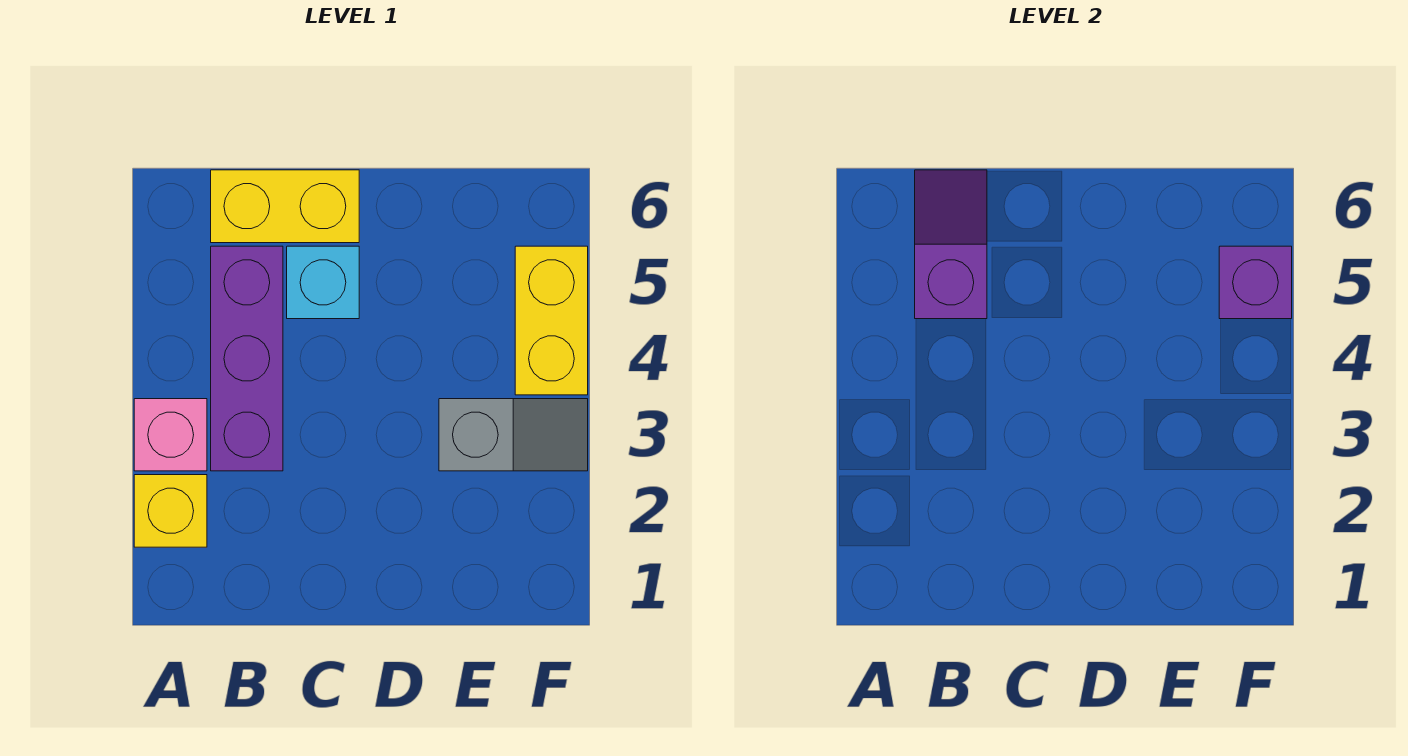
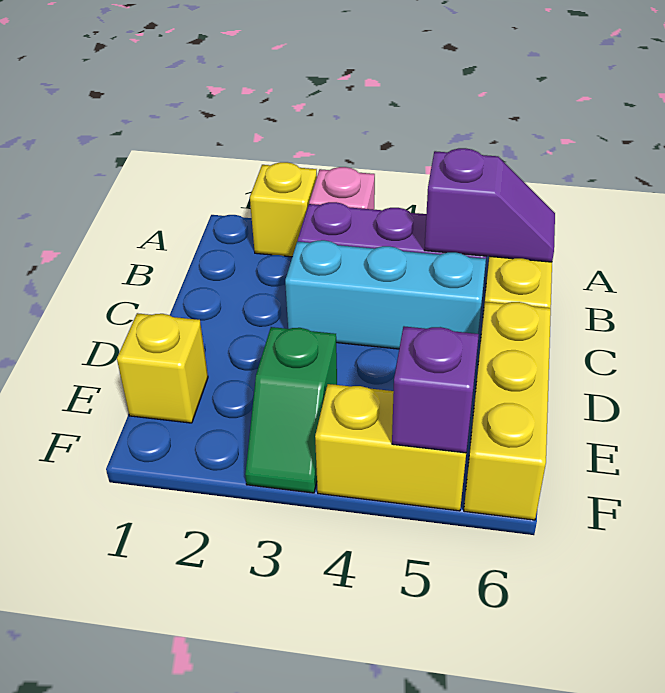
cyan 1x1 brick [287,246,359,319] -> cyan 1x3 brick [285,240,486,349]
none -> yellow 1x3 brick [464,302,551,520]
none -> yellow 1x1 brick [117,313,208,423]
grey 1x2 slope [439,399,588,471] -> green 1x2 slope [245,327,337,493]

